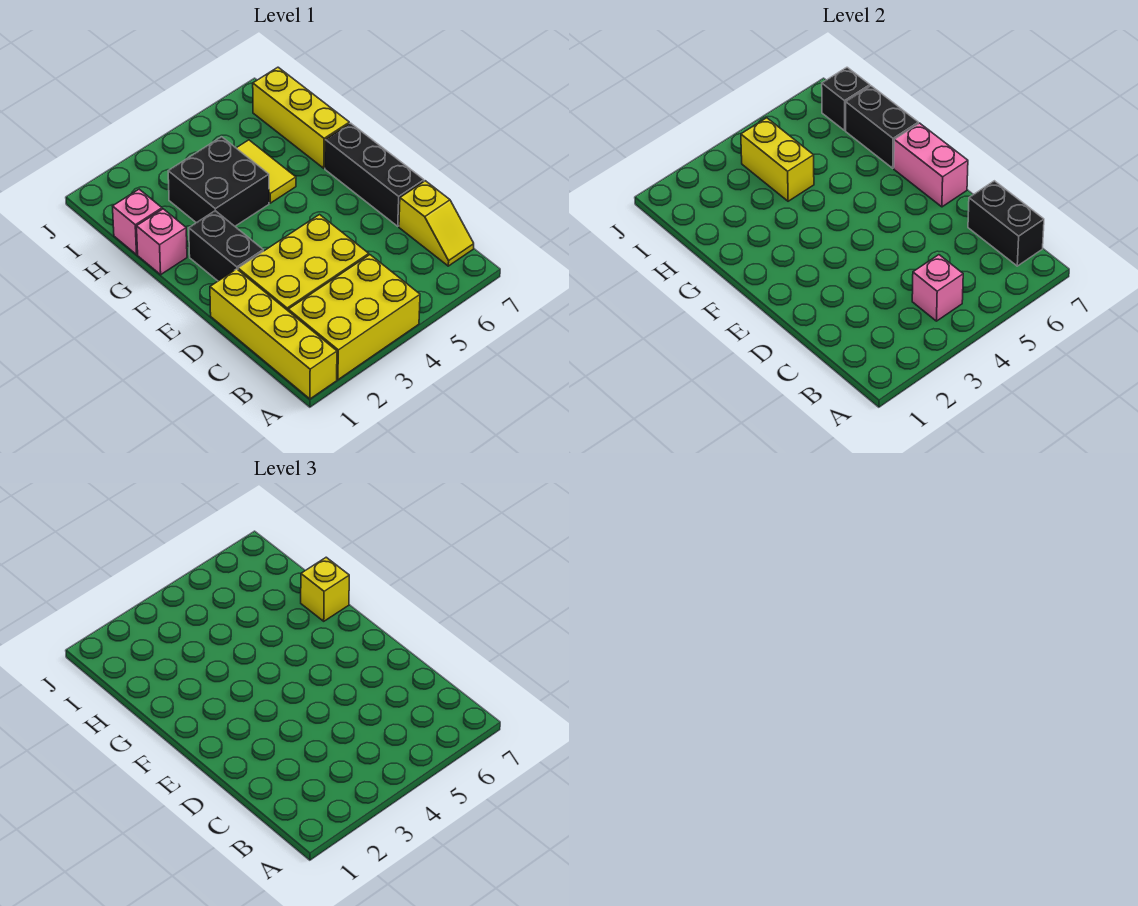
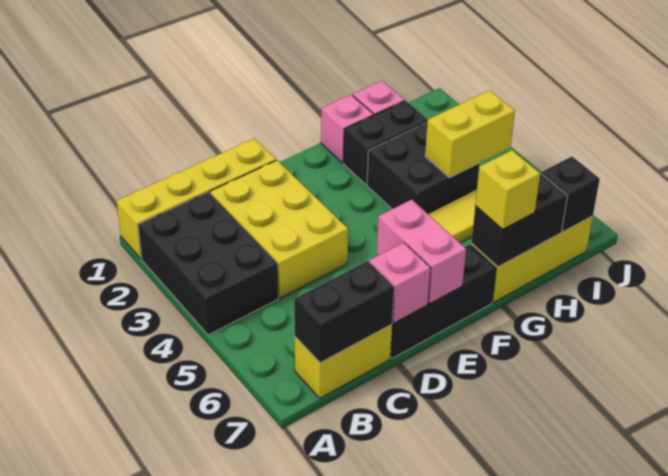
yellow 2x3 brick [288,255,420,380] -> black 2x3 brick [138,192,278,335]
pink 1x1 brick [912,255,963,321] -> pink 1x1 brick moved to [369,243,431,323]
yellow 1x2 slope [399,181,474,266] -> yellow 1x2 brick [295,325,392,398]
black 1x2 brick [189,211,263,281] -> black 1x2 brick moved to [344,101,428,184]
pink 1x2 brick [894,123,968,207] -> pink 1x2 brick turned to [377,200,466,304]

